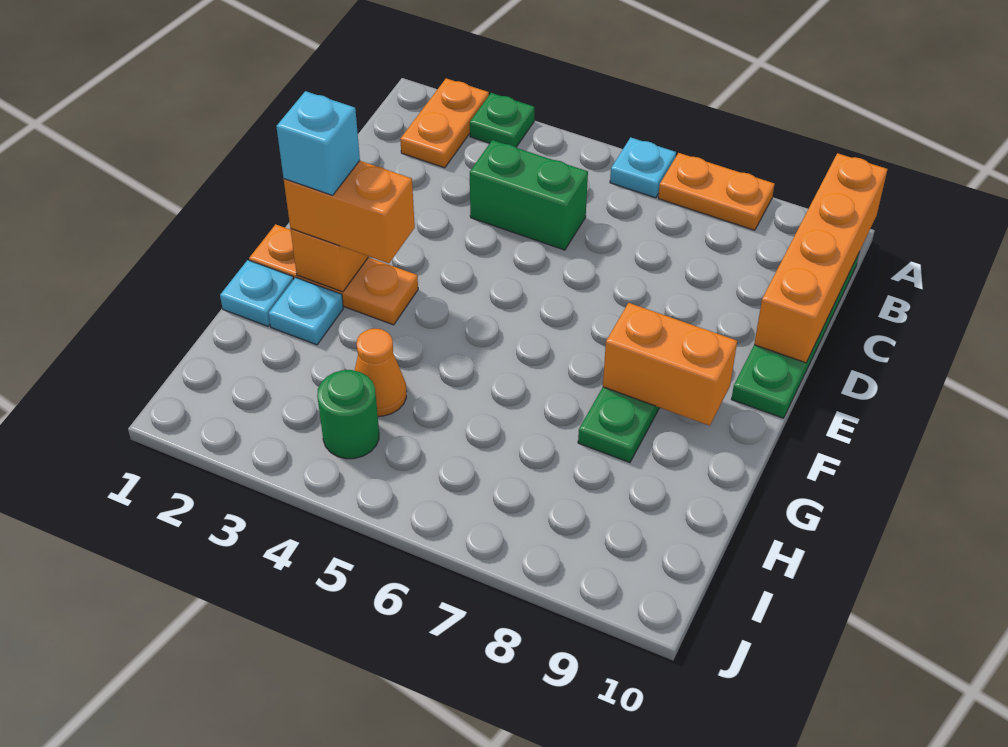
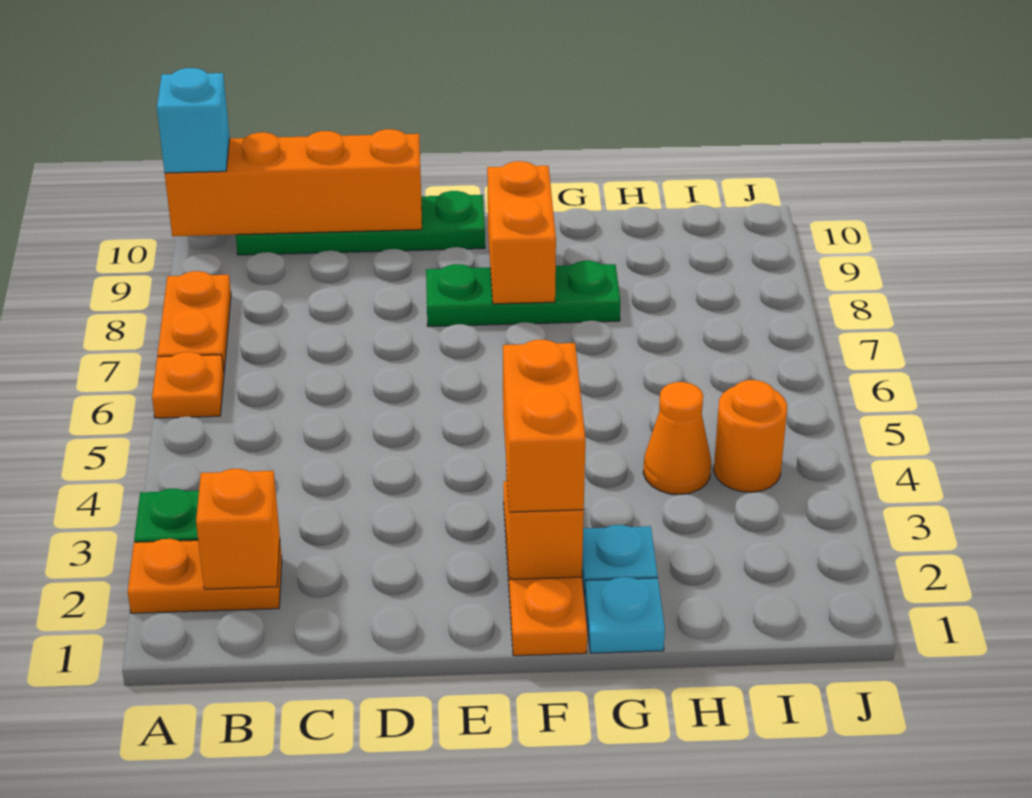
cyan 1x1 plate [610,137,676,198] -> orange 1x1 plate [152,352,224,418]
none -> orange 1x1 brick [196,469,280,589]
green 1x2 brick [470,140,588,250] -> none
cyan 1x1 brick [276,91,360,195] -> cyan 1x1 brick moved to [157,68,230,173]
green 1x1 round brick [317,370,379,459] -> orange 1x1 round brick [714,380,787,492]

